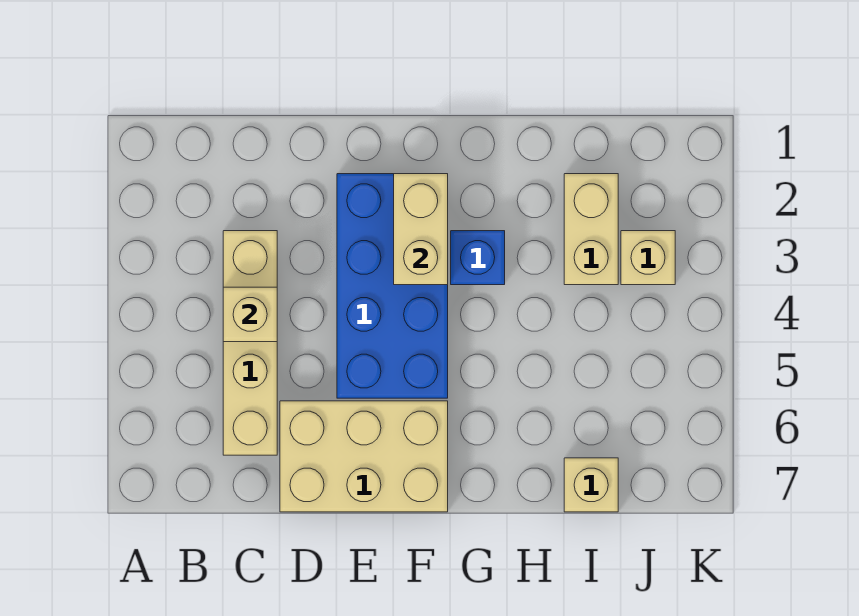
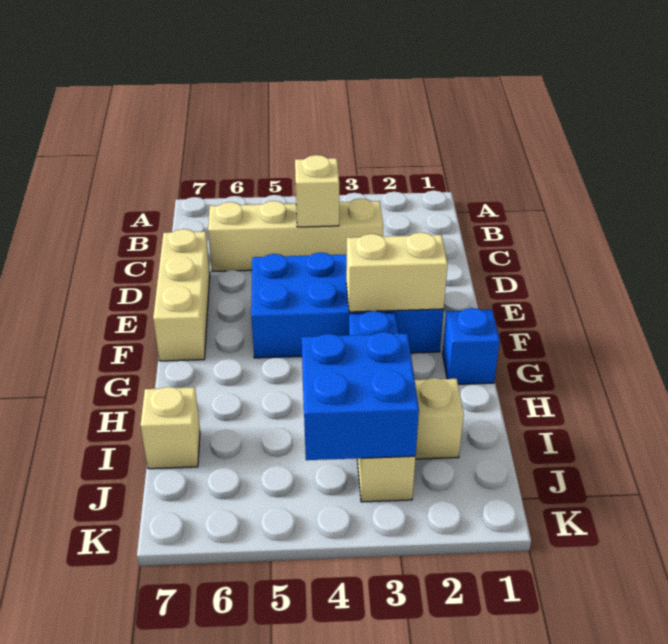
tan 2x3 brick [280,401,448,512] -> tan 1x3 brick [153,229,210,361]
none -> blue 1x1 brick [442,308,500,384]
none -> blue 2x2 brick [302,332,419,460]

